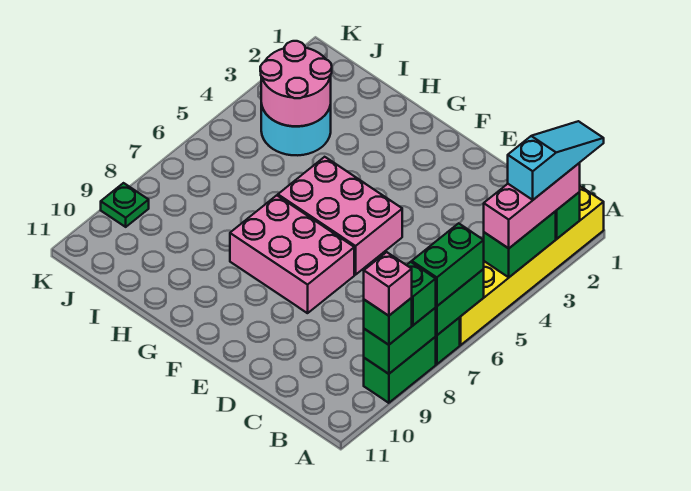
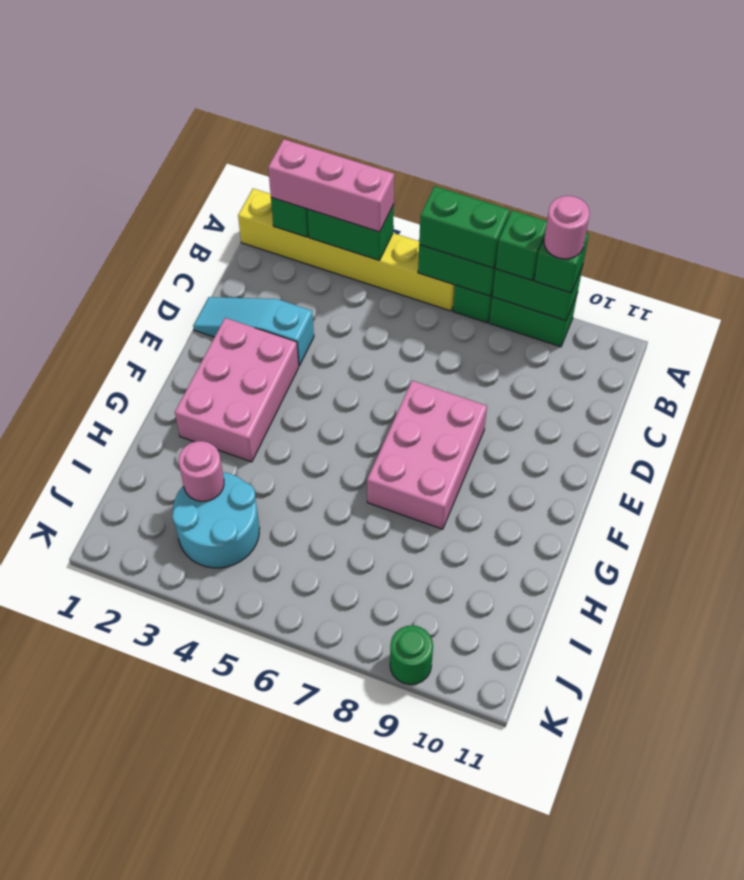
cyan 1x3 slope [508,121,604,200] -> cyan 1x3 slope moved to [193,297,314,366]
pink 1x1 brick [364,252,412,316] -> pink 1x1 round brick [544,196,590,259]
pink 2x3 brick [278,157,402,275] -> pink 2x3 brick moved to [175,318,299,462]
pink 2x2 round brick [260,41,332,126] -> pink 1x1 round brick [179,441,224,502]
green 1x1 plate [101,183,149,227] -> green 1x1 round brick [390,625,433,685]

